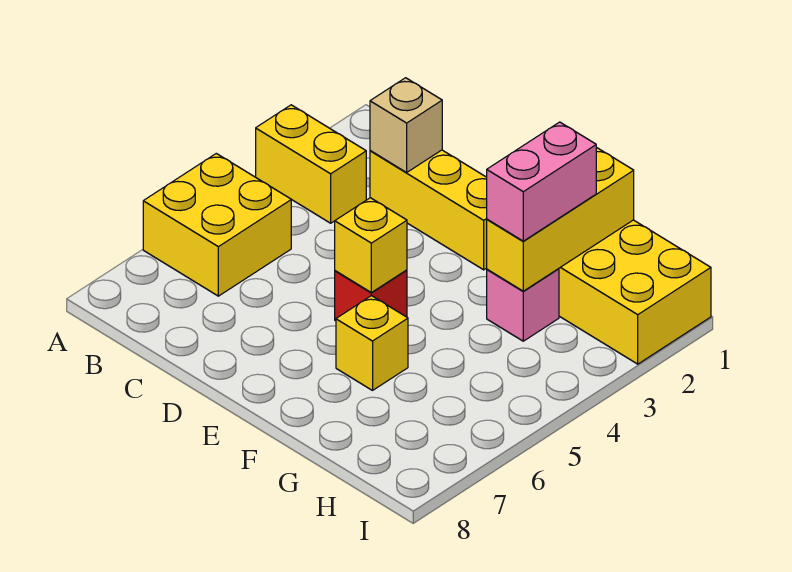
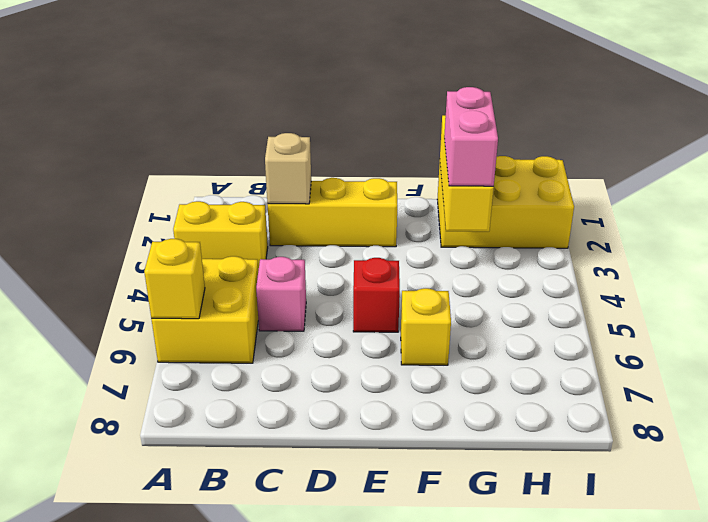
yellow 1x1 brick [335,198,407,293] -> yellow 1x1 brick moved to [144,239,205,319]
pink 1x1 brick [487,269,559,341] -> pink 1x1 brick moved to [256,257,306,331]

